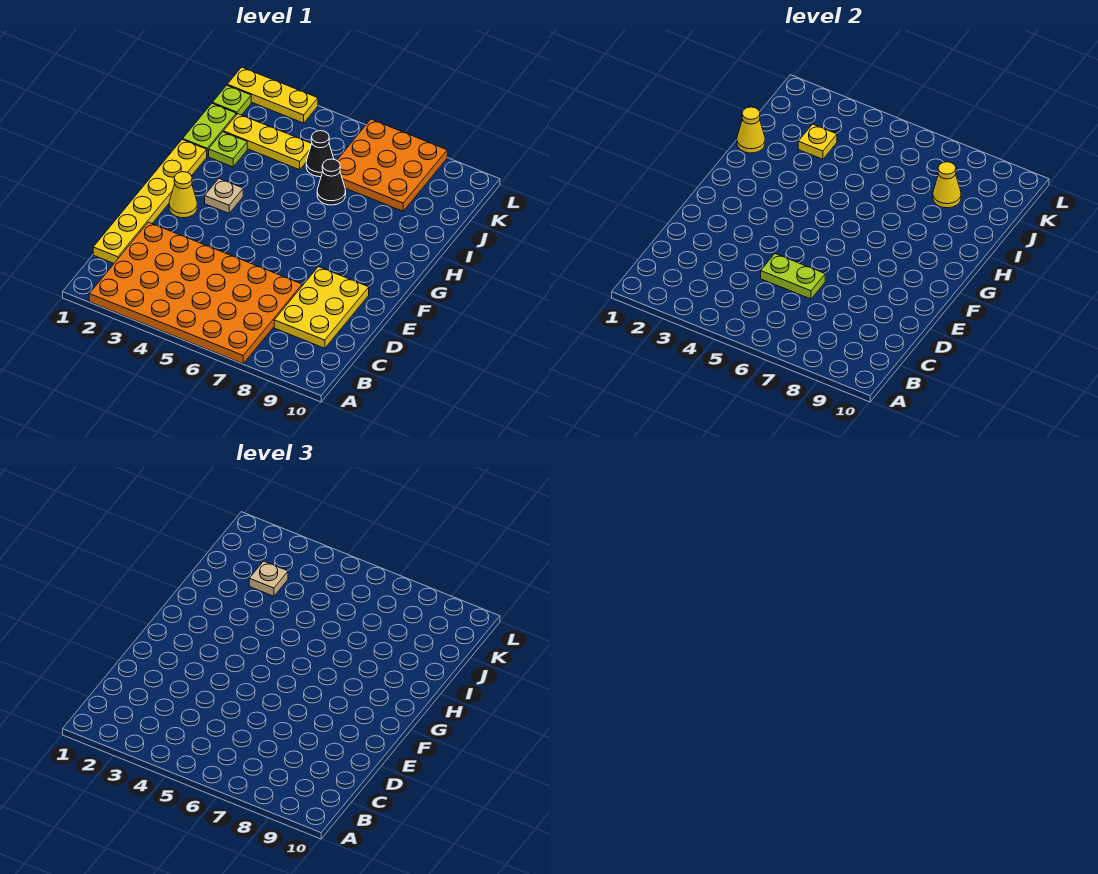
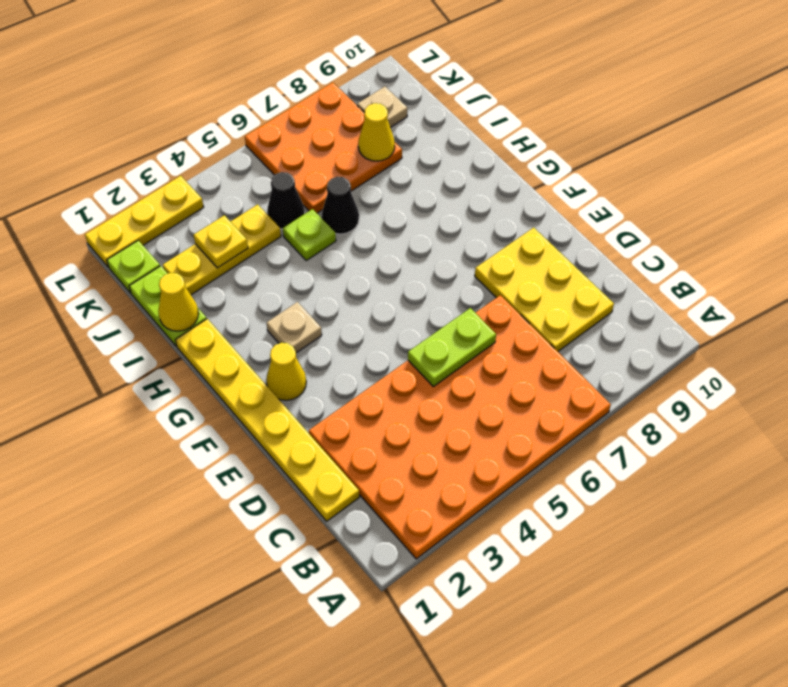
lime 1x1 plate [209,132,247,167] -> lime 1x1 plate moved to [283,209,336,260]
tan 1x1 plate [249,561,288,596] -> tan 1x1 plate moved to [357,87,407,128]

